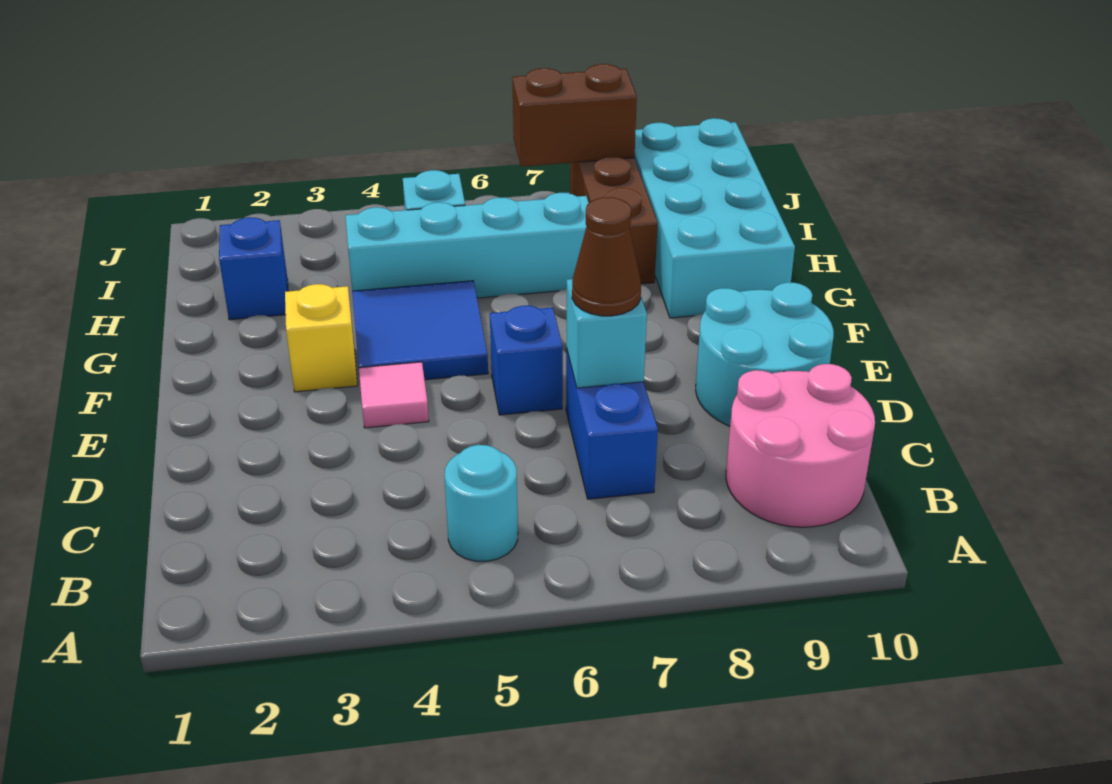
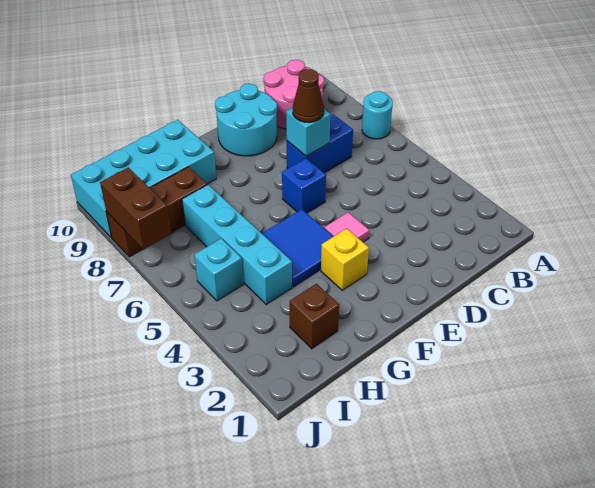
cyan 1x1 round brick [444,445,518,561] -> cyan 1x1 round brick moved to [362,91,393,139]
blue 1x1 brick [219,217,288,320] -> brown 1x1 brick [289,284,339,349]

